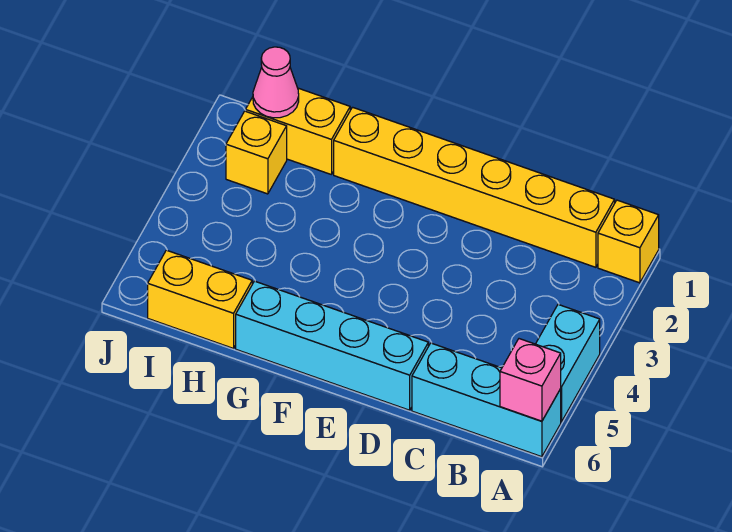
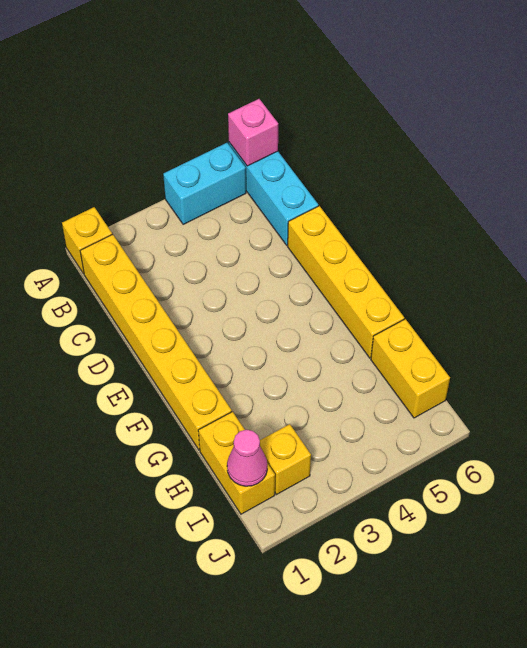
cyan 1x4 brick [236,281,428,410] -> yellow 1x4 brick [288,206,404,358]

